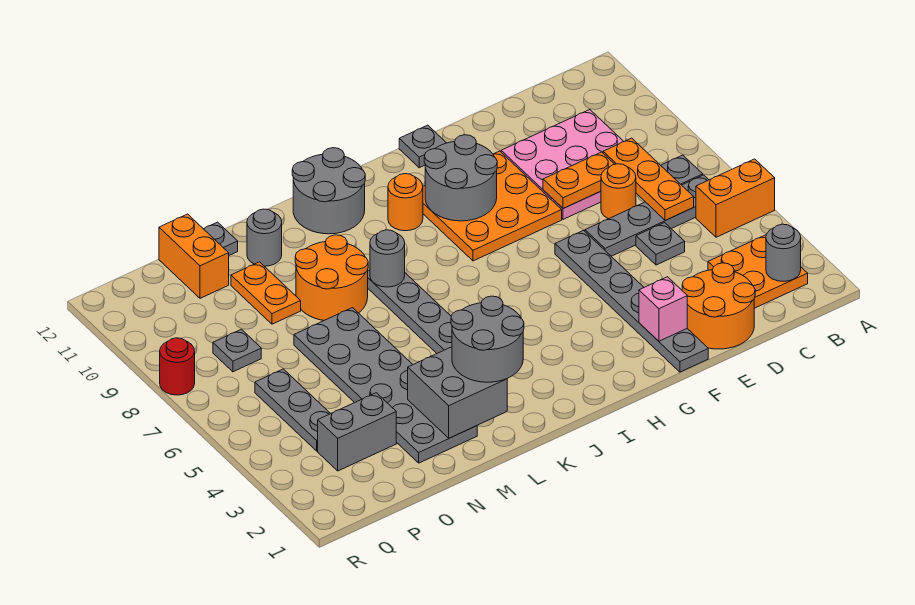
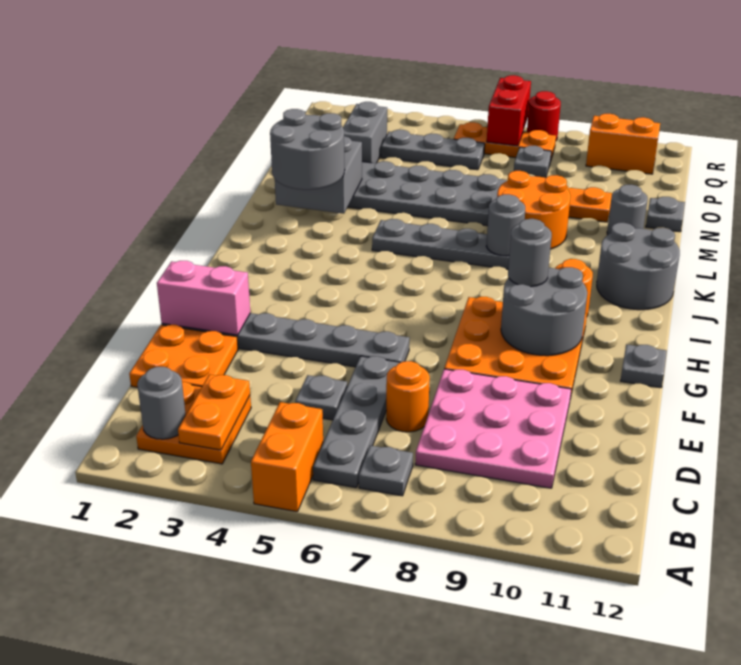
orange 1x3 plate [603,138,694,220] -> orange 1x3 plate moved to [454,122,556,159]
orange 2x2 round brick [682,263,755,349] -> orange 2x2 plate [129,325,238,387]
orange 1x2 plate [543,152,614,209] -> orange 1x2 plate moved to [178,374,250,450]
pink 1x1 brick [639,277,687,341] -> pink 1x2 brick [157,261,250,335]
none -> grey 1x1 round brick [508,219,552,287]
orange 1x2 brick [159,214,229,298] -> orange 1x2 brick moved to [586,114,660,174]
none -> red 1x2 brick [487,75,531,146]

